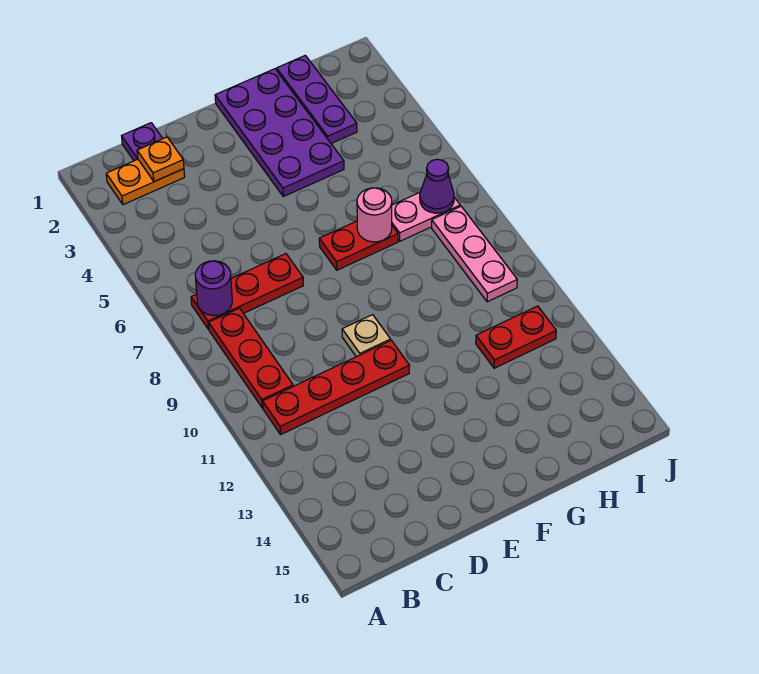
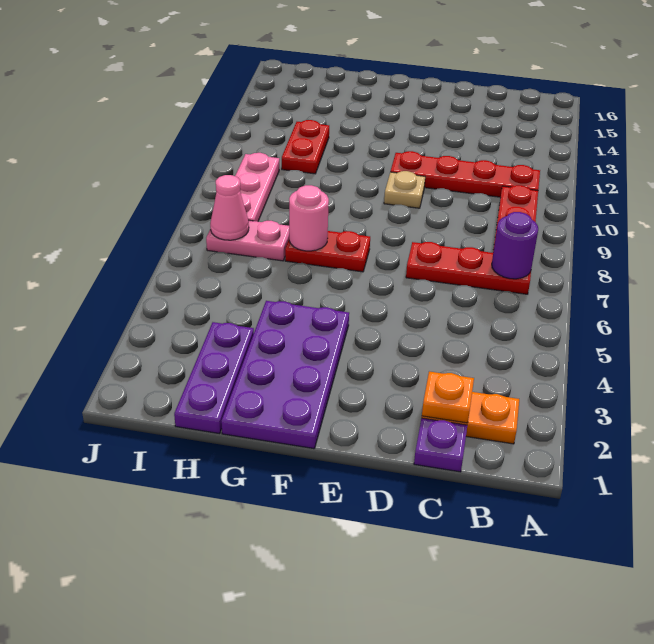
red 1x2 plate [476,306,556,368] -> red 1x2 plate turned to [282,120,329,174]
purple 1x1 cone [420,159,454,213] -> pink 1x1 cone [210,175,249,240]

